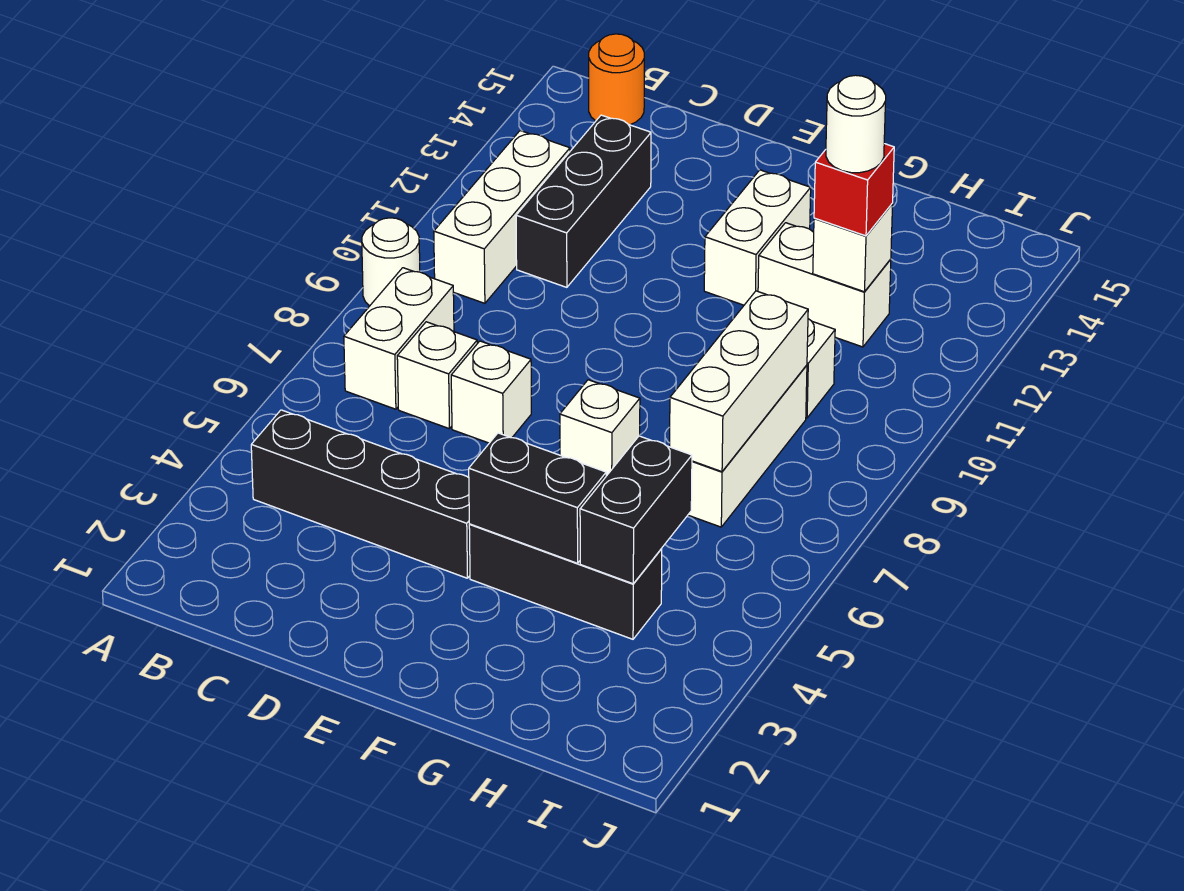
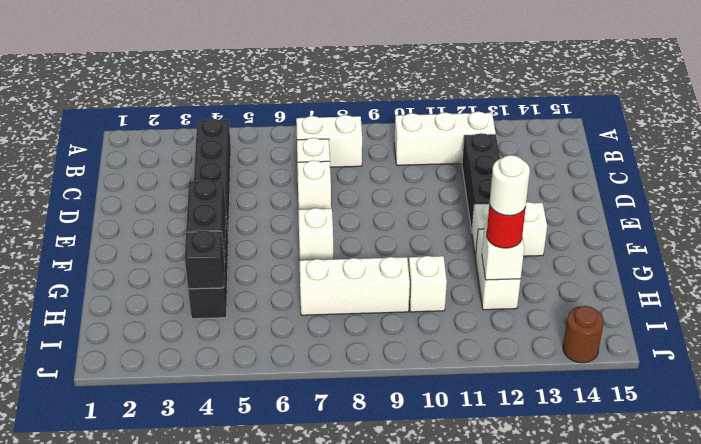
white 1x1 round brick [362,218,420,306] -> none
orange 1x1 round brick [589,34,644,125] -> none
black 1x3 brick [516,115,651,287] -> black 1x3 brick turned to [462,133,500,231]
black 1x2 brick [580,436,692,584] -> black 1x1 brick [185,231,225,289]
white 1x3 brick [670,291,808,472] -> none
red 1x1 brick [814,144,894,236] -> red 1x1 round brick [487,203,526,248]
none -> brown 1x1 round brick [563,306,604,363]

